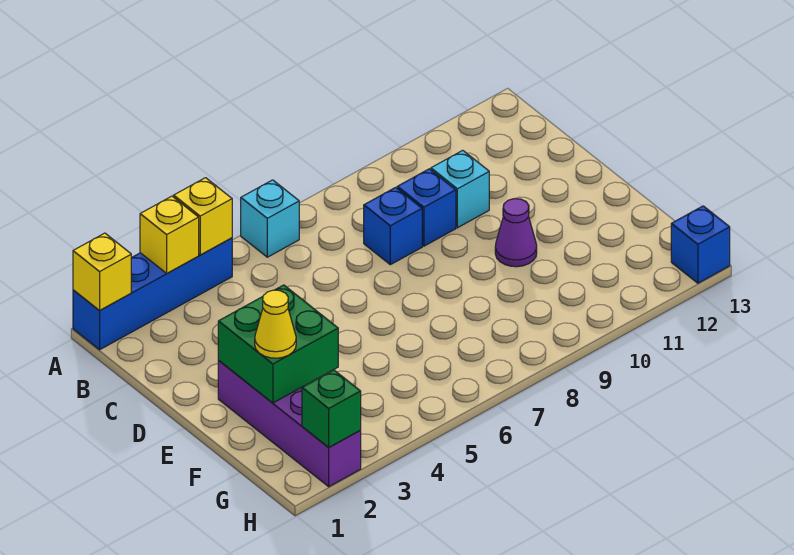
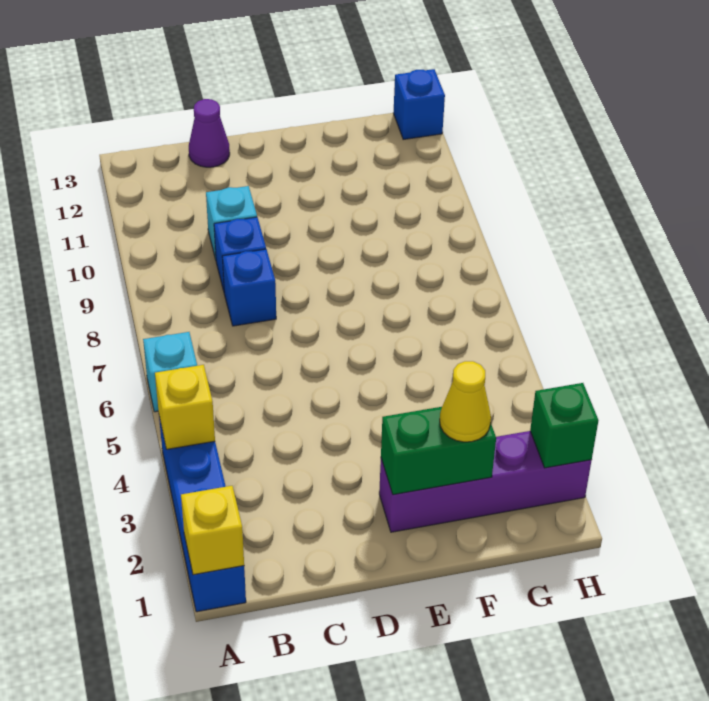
yellow 1x1 brick [140,196,199,273] -> none
green 2x2 brick [218,285,338,403] -> green 1x2 brick [381,407,496,495]
purple 1x1 cone [495,199,537,267] -> purple 1x1 cone moved to [189,99,230,167]

